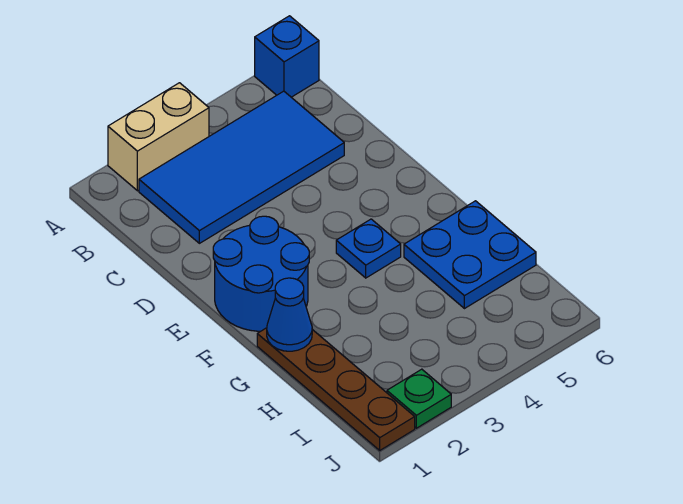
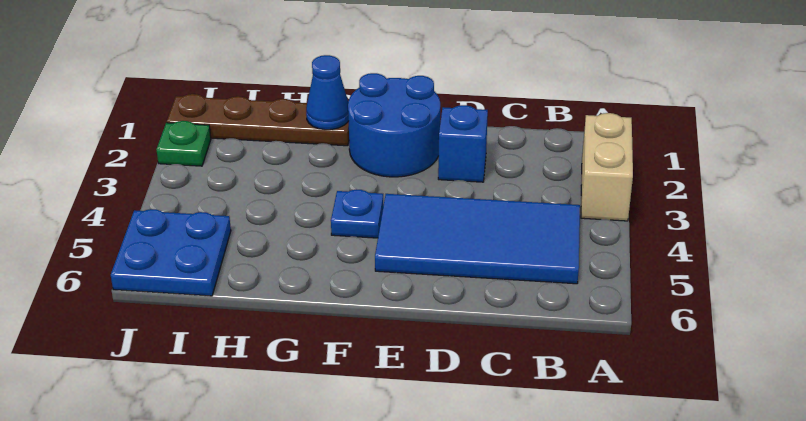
blue 1x1 brick [255,16,319,97] -> blue 1x1 brick moved to [438,105,488,182]
blue 2x4 tile [139,91,344,243] -> blue 2x4 tile turned to [375,194,580,284]
blue 2x2 plate [404,201,536,309] -> blue 2x2 plate moved to [111,209,231,296]

